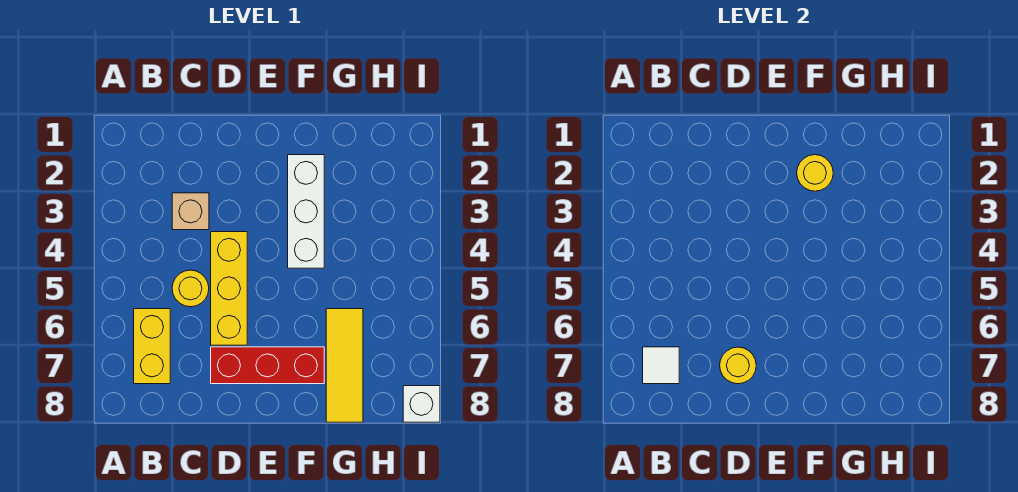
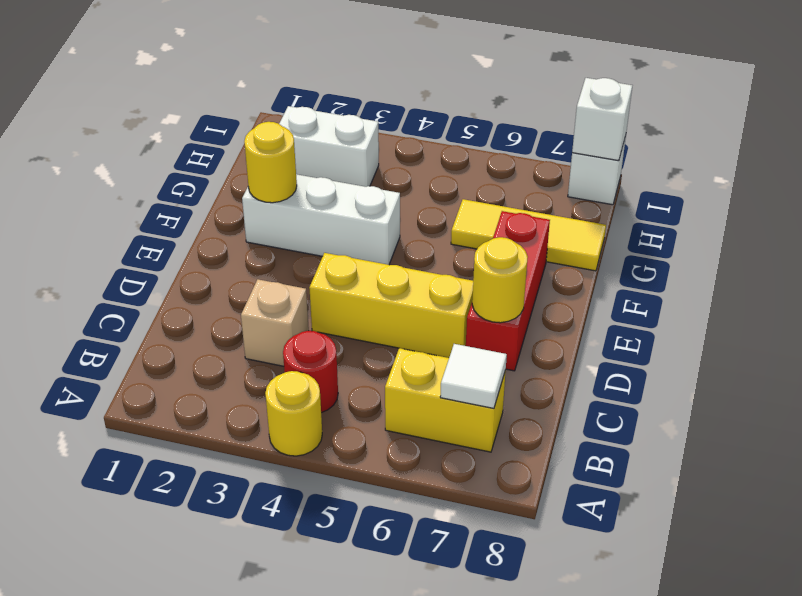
none -> red 1x1 round brick [283,331,338,413]
yellow 1x1 round brick [172,270,209,307] -> yellow 1x1 round brick moved to [265,371,322,456]
none -> white 1x2 brick [279,106,379,187]
none -> white 1x1 brick [572,78,632,161]

